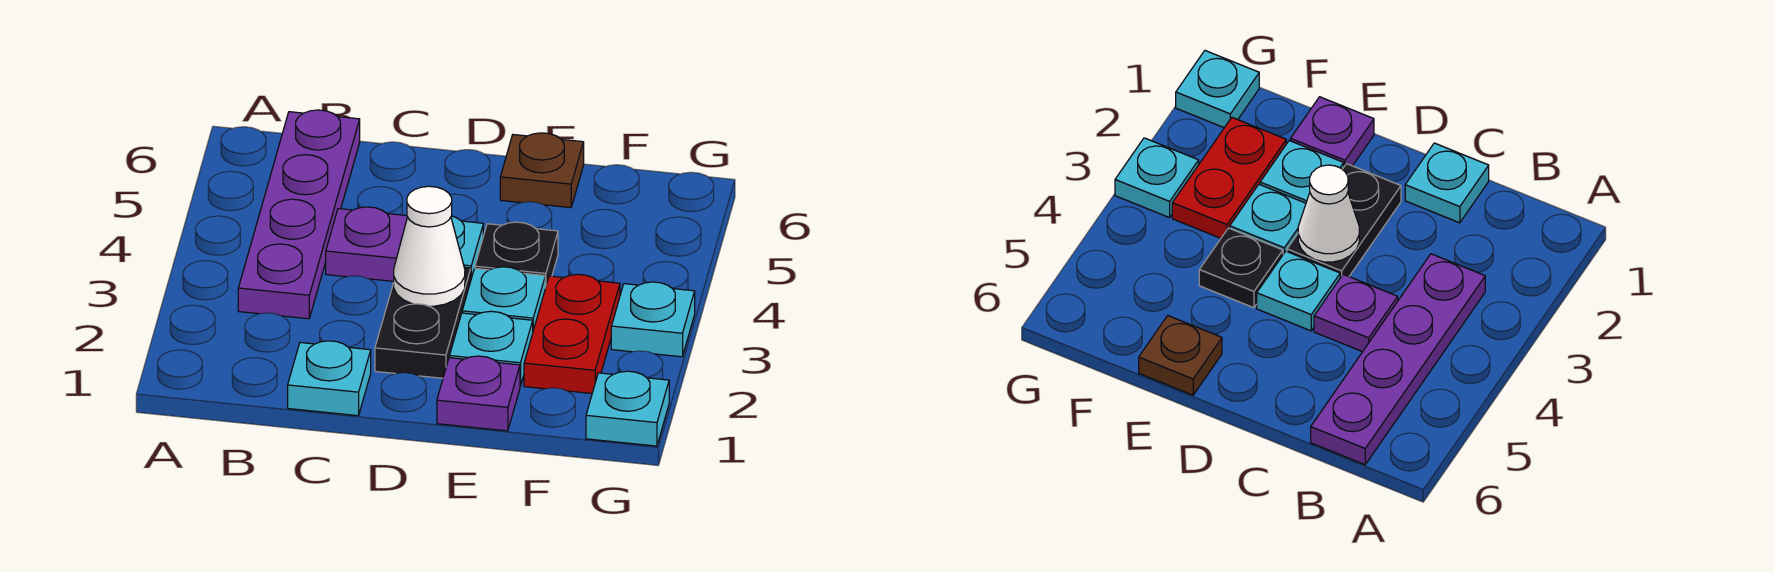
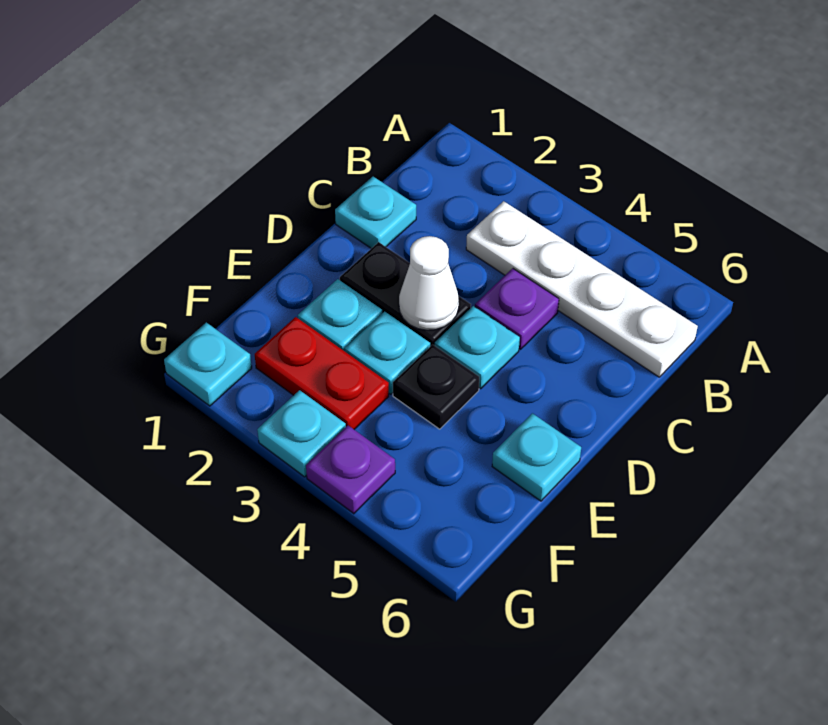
purple 1x4 plate [238,110,360,319] -> white 1x4 plate [466,201,698,377]
purple 1x1 plate [437,356,520,431] -> purple 1x1 plate moved to [306,425,395,514]
brown 1x1 plate [500,133,584,208] -> cyan 1x1 plate [492,413,581,501]

